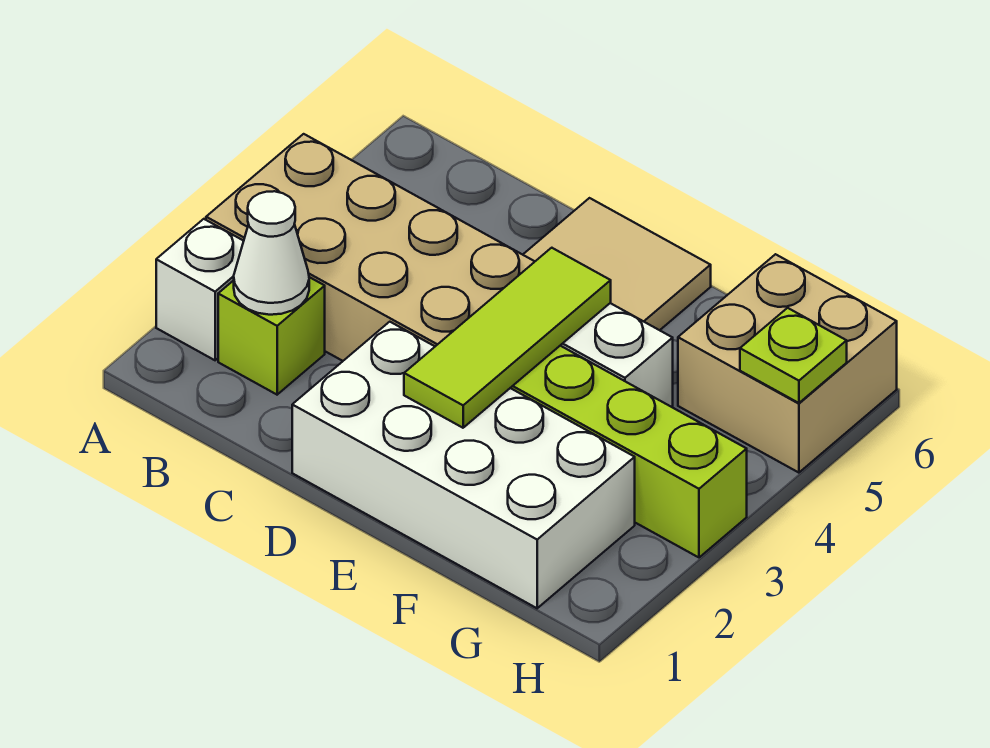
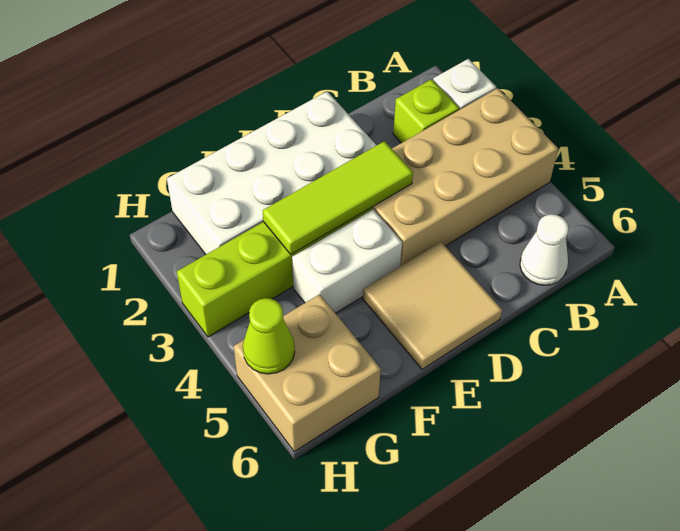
white 1x1 cone [234,191,309,315] -> white 1x1 cone moved to [520,214,569,285]
lime 1x3 tile [404,248,611,428] -> lime 1x3 tile turned to [263,141,413,254]
lime 1x1 plate [740,308,847,403] -> lime 1x1 cone [243,298,295,374]

